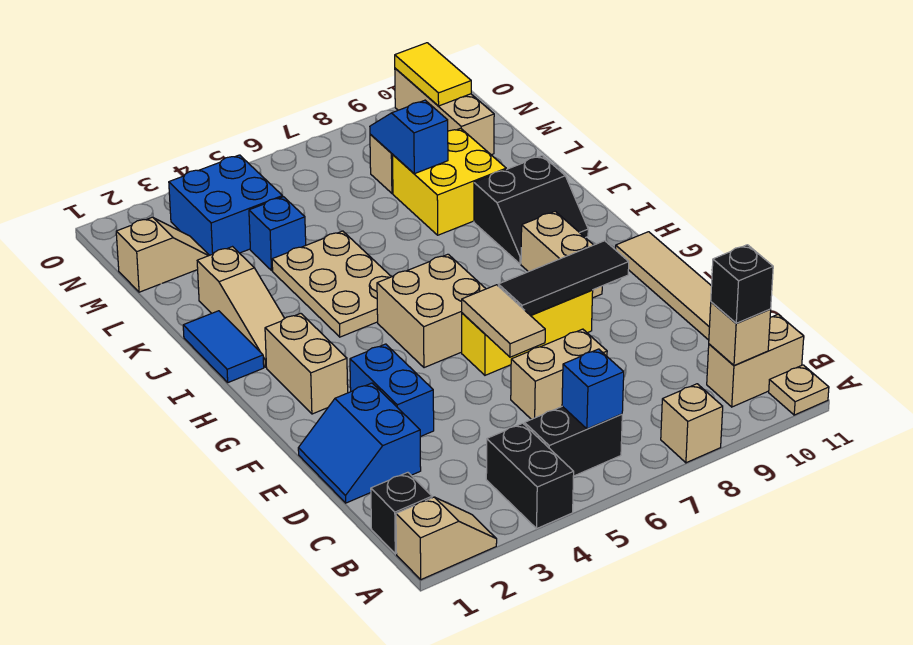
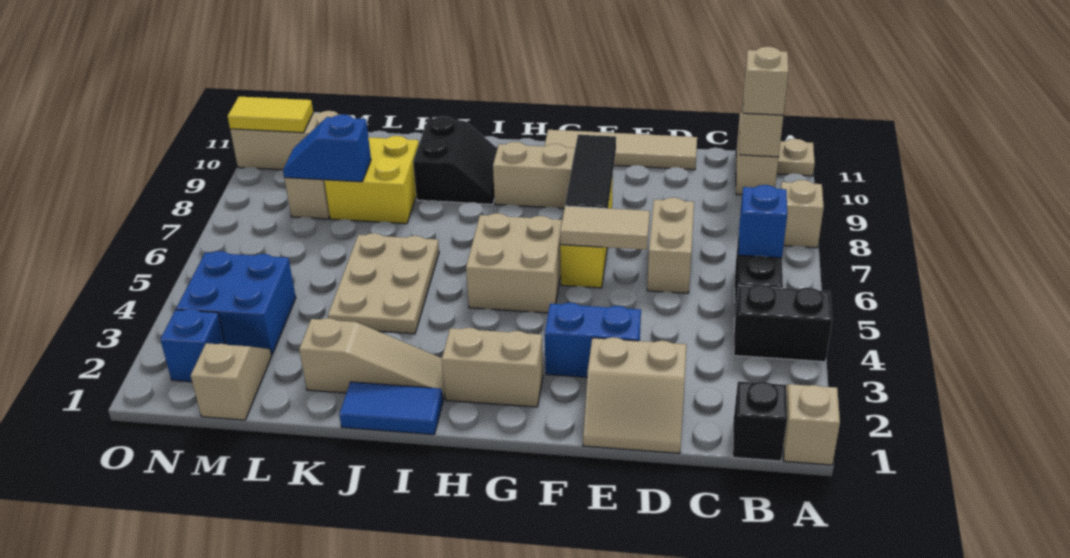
black 1x1 brick [711,245,773,323] -> tan 1x1 brick [743,47,789,115]
blue 2x2 slope [298,383,421,503] -> tan 2x2 slope [583,337,687,453]
tan 2x3 plate [272,231,391,337] -> tan 2x3 plate turned to [328,233,439,334]
blue 1x1 brick [249,197,306,270] -> blue 1x1 brick moved to [160,309,225,382]

